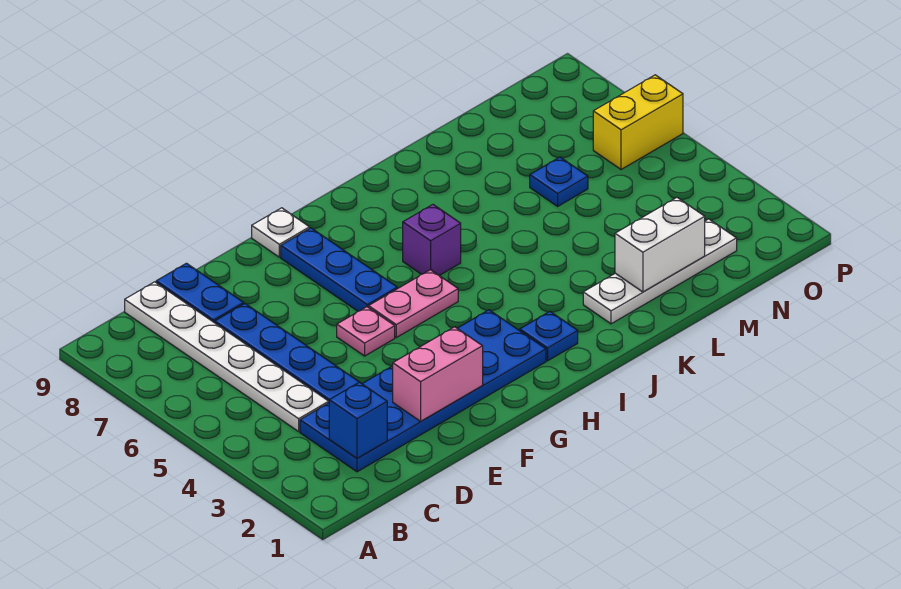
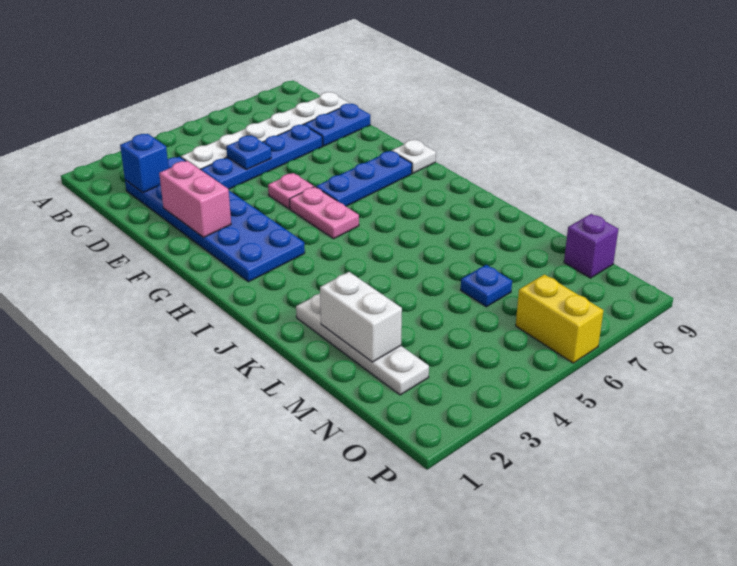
blue 1x1 plate [519,312,578,361] -> blue 1x1 plate moved to [226,135,271,169]
purple 1x1 brick [403,205,461,276] -> purple 1x1 brick moved to [564,214,618,278]

